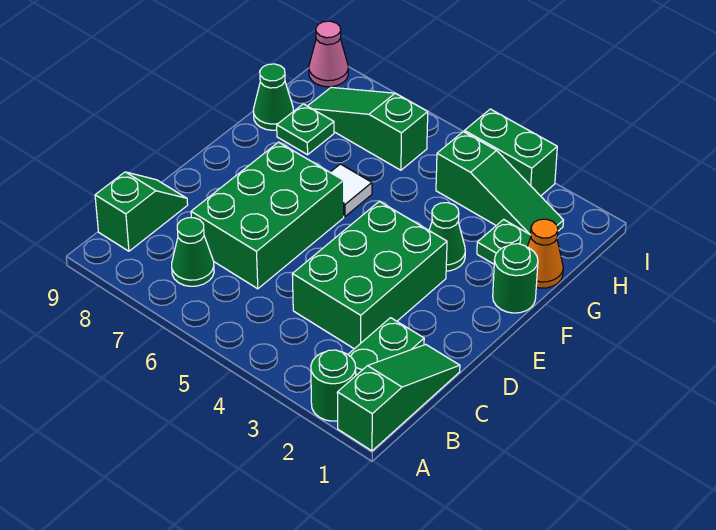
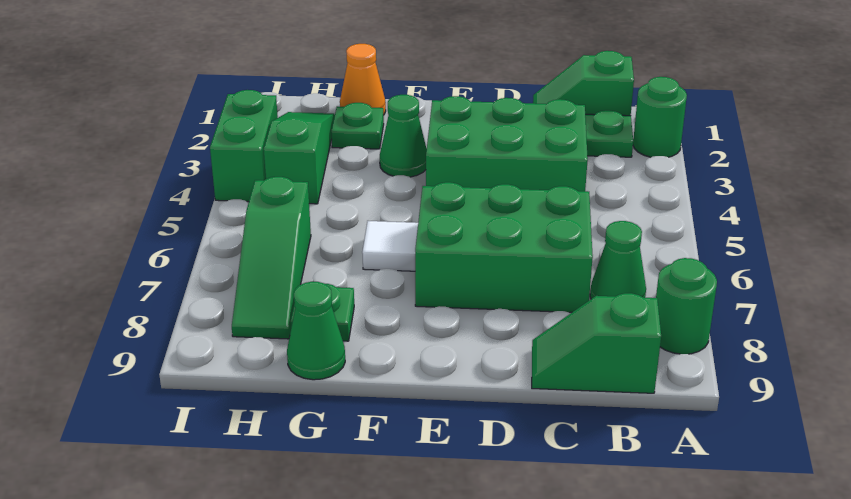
green 1x3 slope [337,344,460,451] -> green 1x2 slope [533,51,634,116]
green 1x1 round brick [493,244,538,313] -> green 1x1 round brick moved to [656,258,717,354]
pink 1x1 cone [309,21,348,87] -> none

